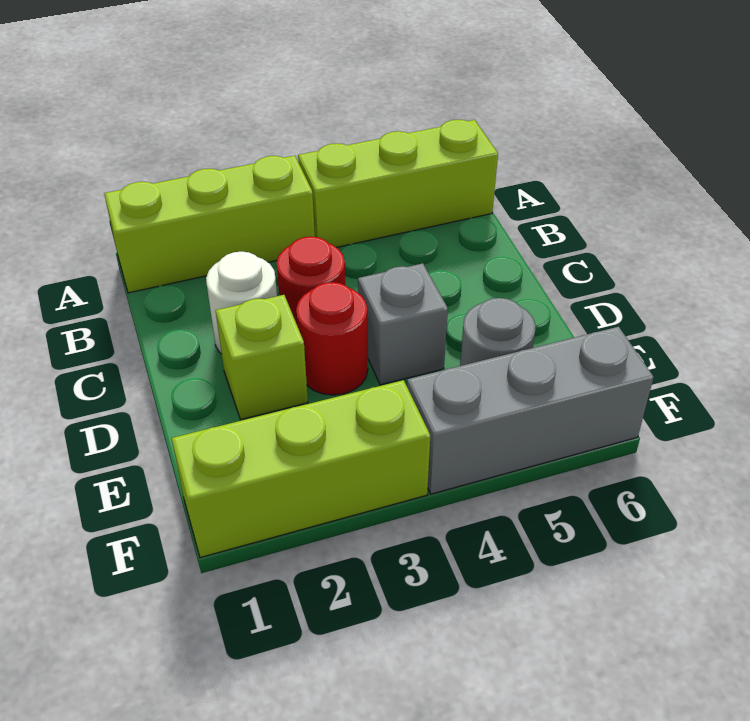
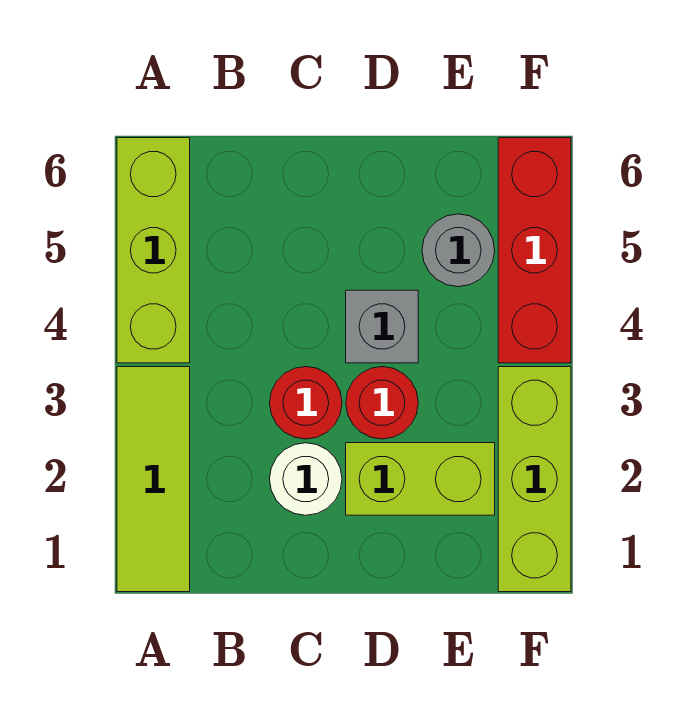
lime 1x3 brick [104,156,315,293] -> lime 1x3 tile [117,367,190,592]
lime 1x1 brick [215,295,308,419] -> lime 1x2 brick [346,443,495,515]
grey 1x3 brick [407,327,654,494] -> red 1x3 brick [498,138,571,363]

